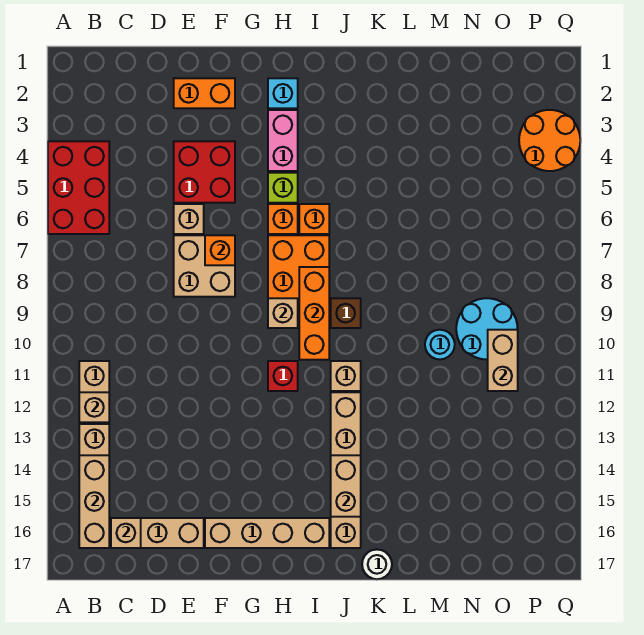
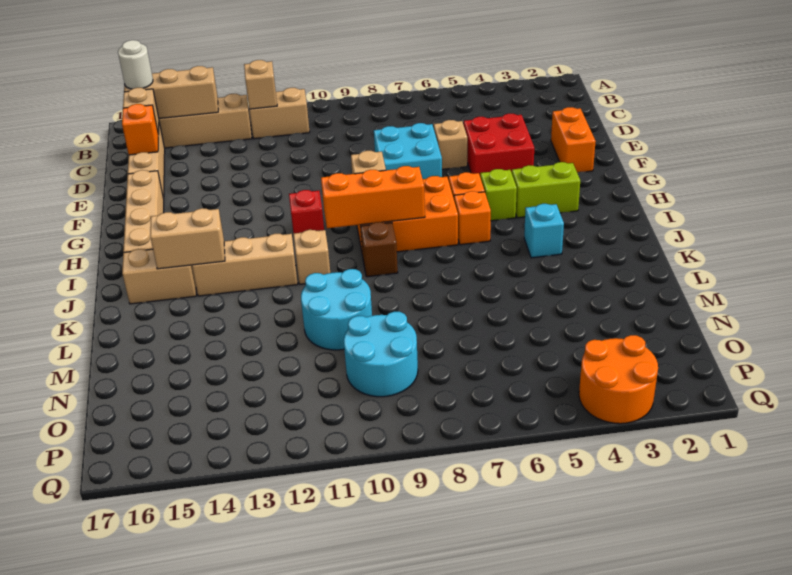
red 2x3 brick [48,141,109,234] -> none
tan 2x2 brick [174,235,235,297] -> cyan 2x2 brick [374,123,442,179]
orange 1x1 brick [205,235,235,265] -> orange 1x1 brick moved to [122,104,158,155]
cyan 1x1 brick [268,78,298,108] -> cyan 1x1 brick moved to [524,204,564,258]
pink 1x2 brick [268,110,298,171] -> lime 1x2 brick [512,162,580,218]
white 1x1 round brick [362,550,392,579] -> white 1x1 round brick moved to [118,40,153,89]
cyan 1x1 round brick [425,330,455,359] -> cyan 2x2 round brick [301,269,372,350]
tan 1x2 brick [488,330,518,391] -> none

